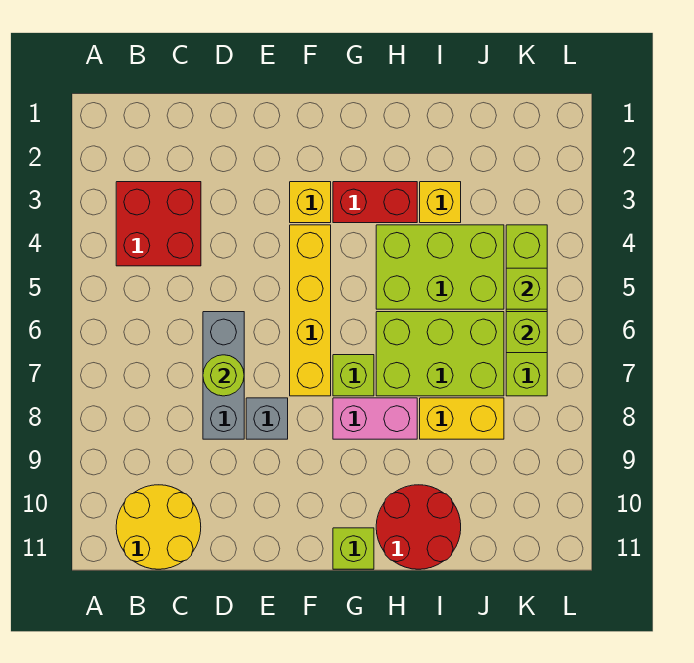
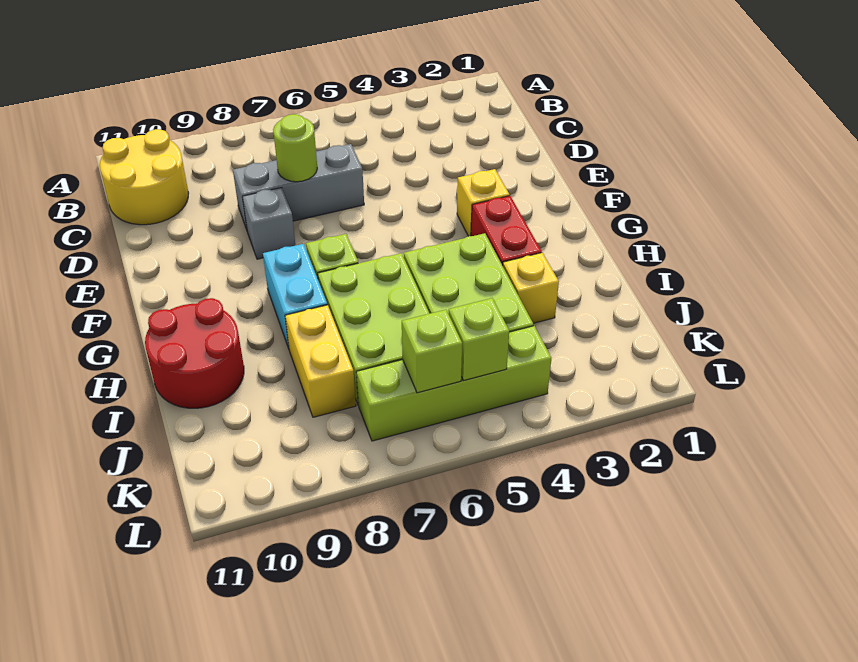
red 2x2 brick [116,182,201,266] -> none
yellow 1x4 brick [290,225,331,396] -> none
pink 1x2 brick [333,398,417,439] -> cyan 1x2 brick [263,244,327,348]
lime 1x1 brick [333,528,374,569] -> none

